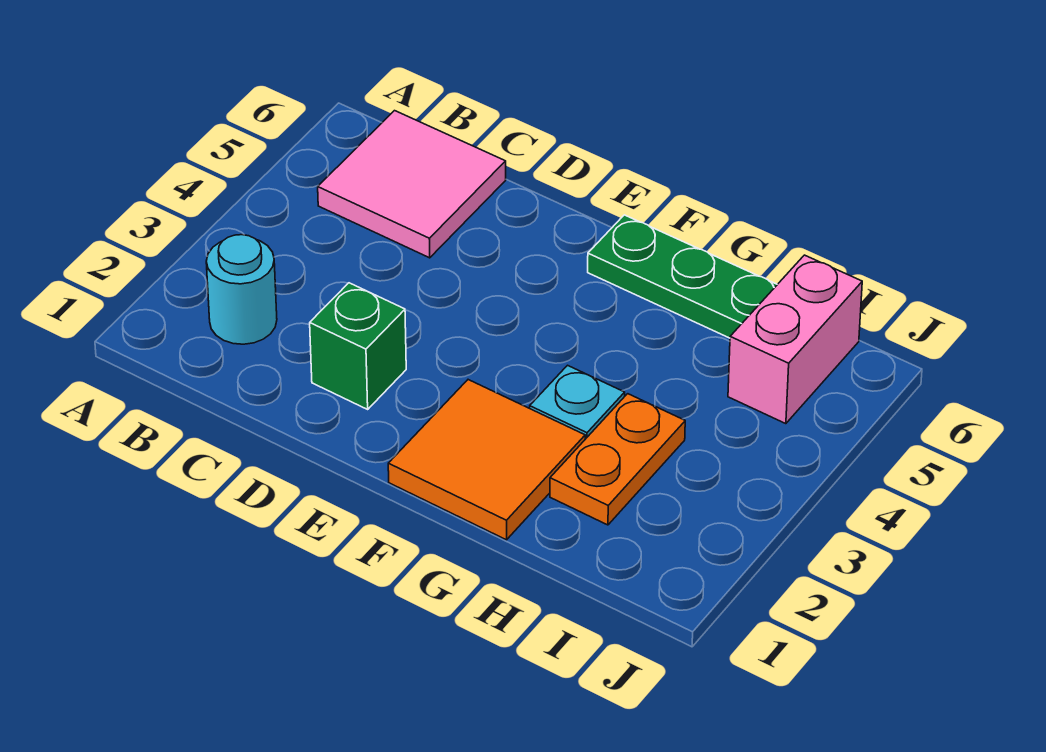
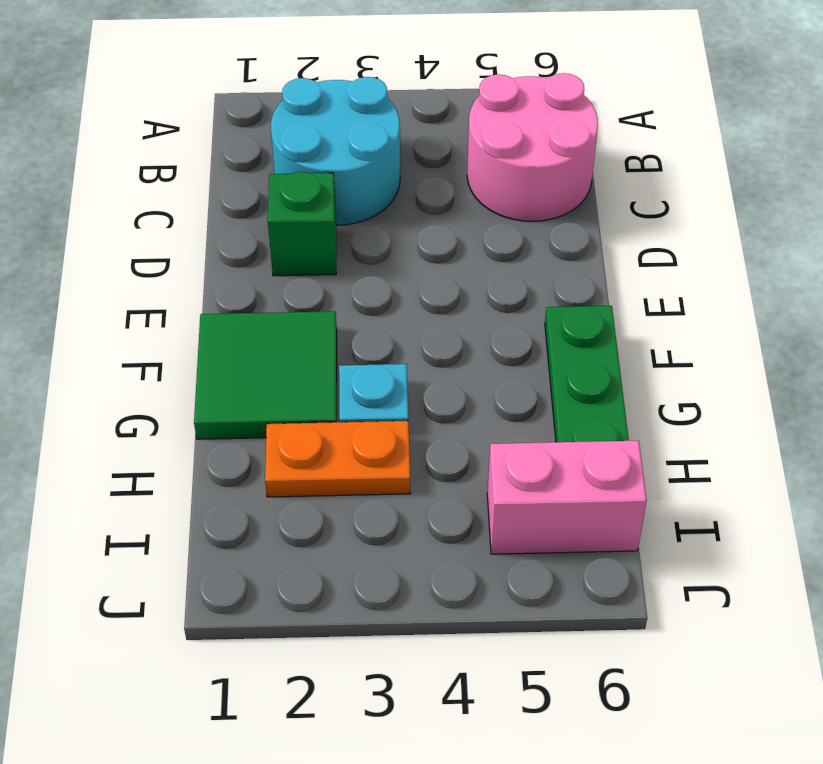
cyan 1x1 round brick [206,235,277,344] -> cyan 2x2 round brick [271,77,400,225]
pink 2x2 tile [318,111,506,258] -> pink 2x2 round brick [467,73,598,221]
orange 2x2 tile [388,380,585,540] -> green 2x2 tile [194,311,337,439]

